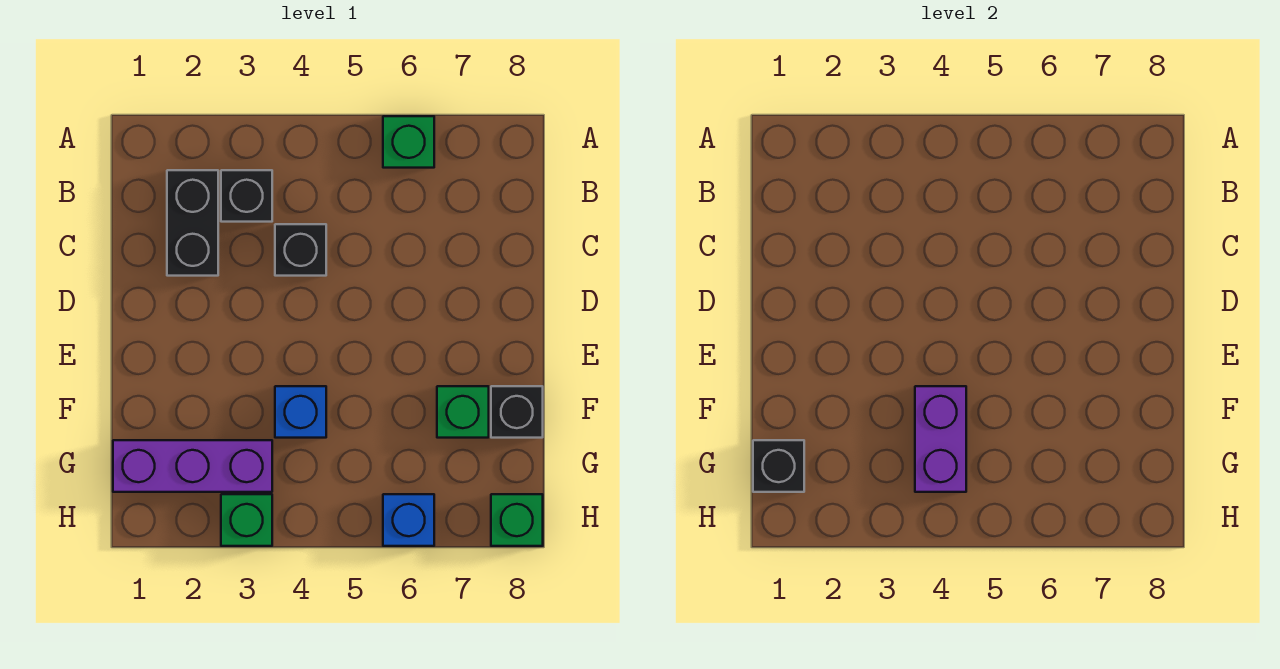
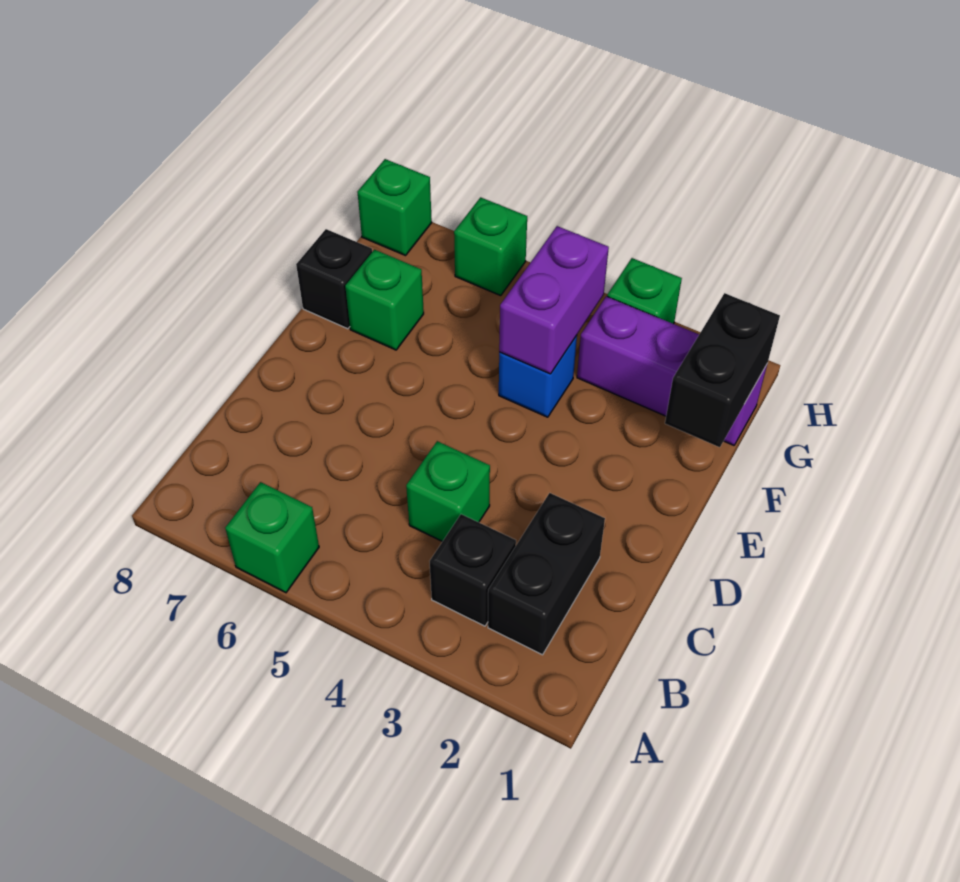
black 1x1 brick [275,224,326,276] -> green 1x1 brick [406,441,490,541]
black 1x1 brick [753,440,804,492] -> black 1x2 brick [665,293,780,447]
blue 1x1 brick [383,494,434,546] -> green 1x1 brick [454,197,527,296]

